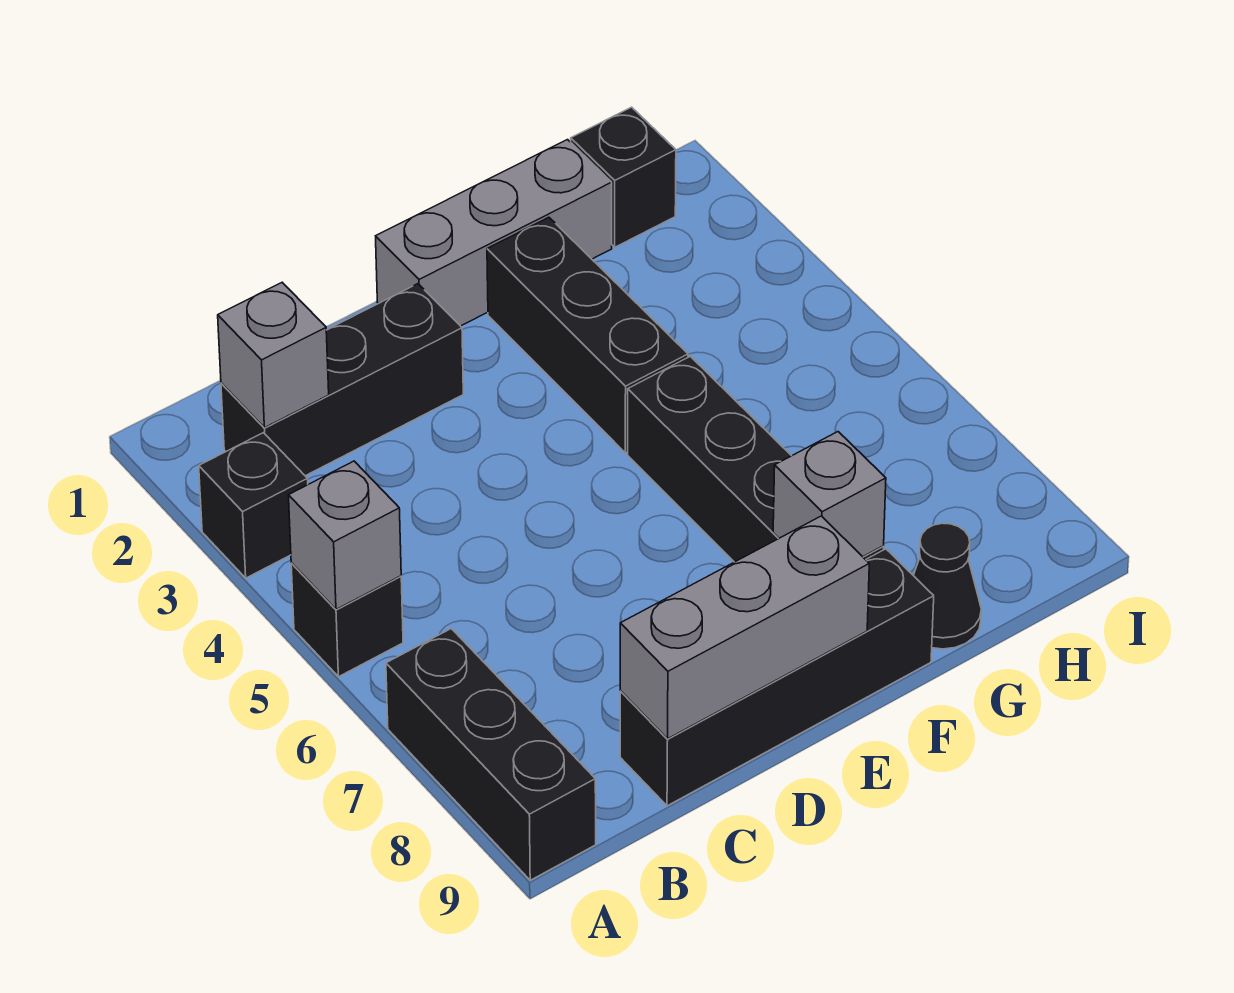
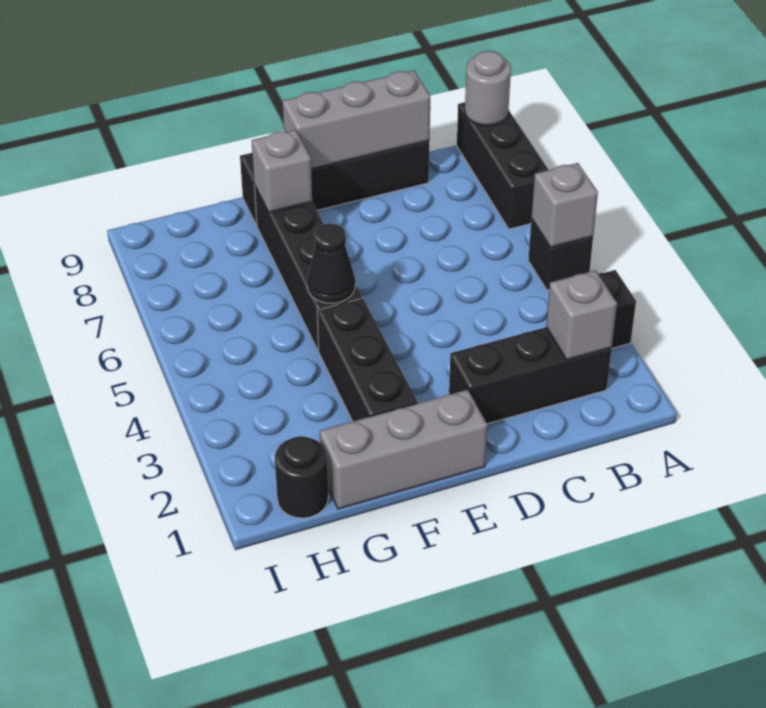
none -> grey 1x1 round brick [465,51,511,125]
black 1x1 cone [913,523,981,649] -> black 1x1 cone moved to [307,224,355,303]
black 1x1 brick [571,107,676,247] -> black 1x1 round brick [275,436,328,518]

